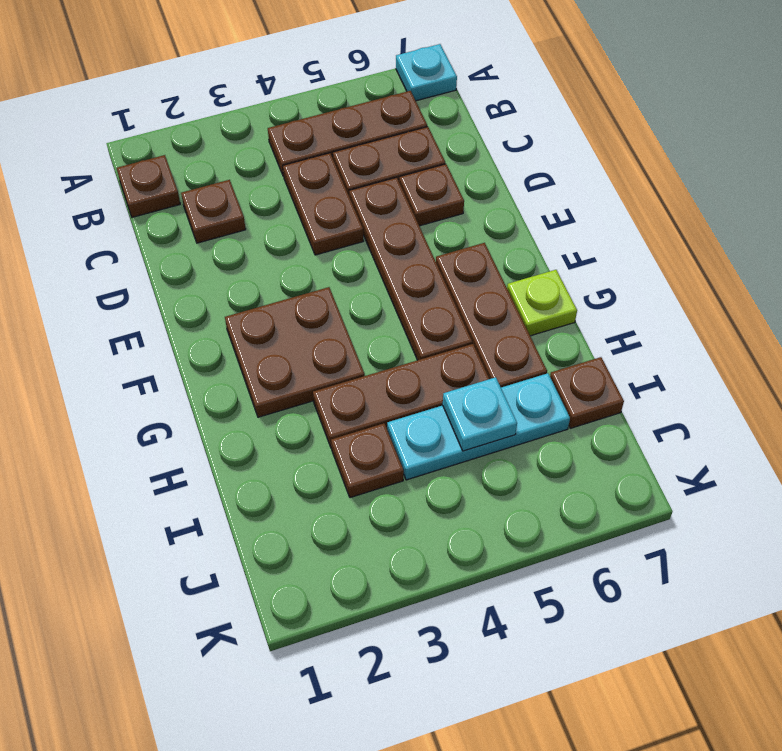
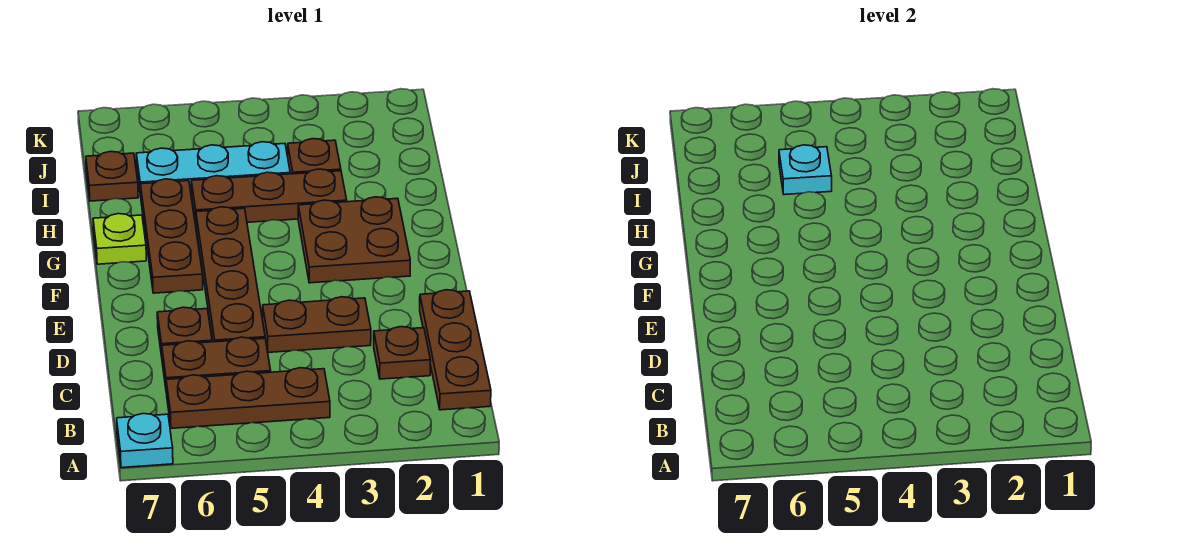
brown 1x1 plate [117,155,180,217] -> brown 1x3 plate [420,290,491,410]
brown 1x2 plate [283,153,363,255] -> brown 1x2 plate turned to [263,297,371,352]

